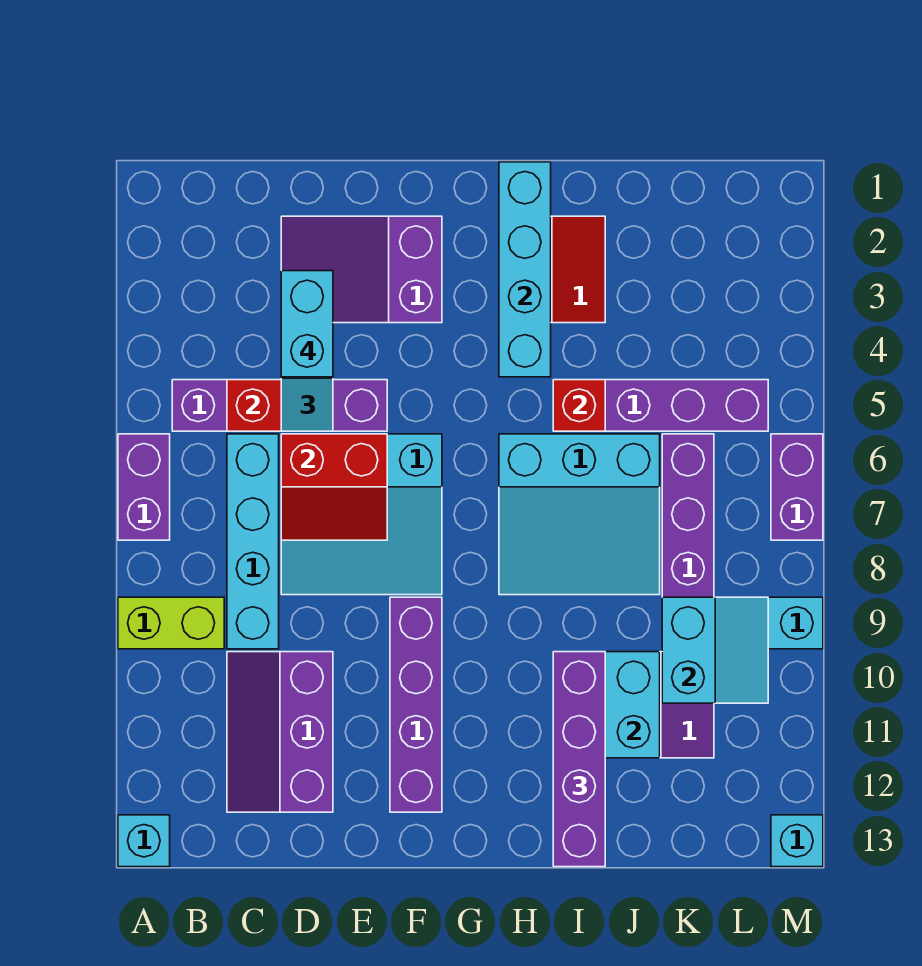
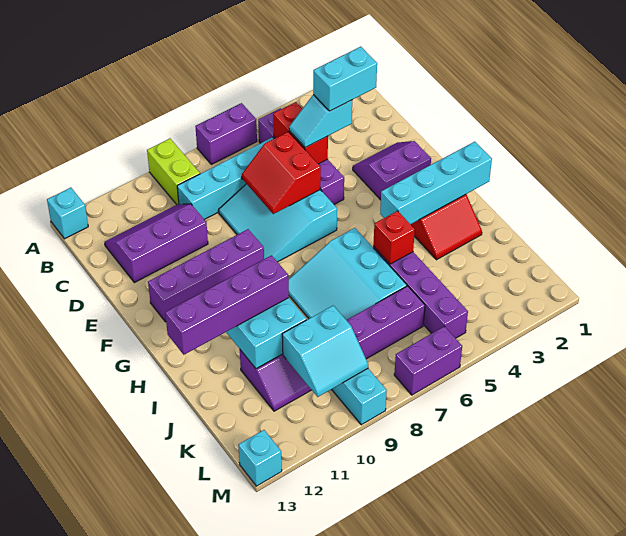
purple 2x3 slope [281,216,442,323] -> purple 2x2 slope [353,141,431,200]

